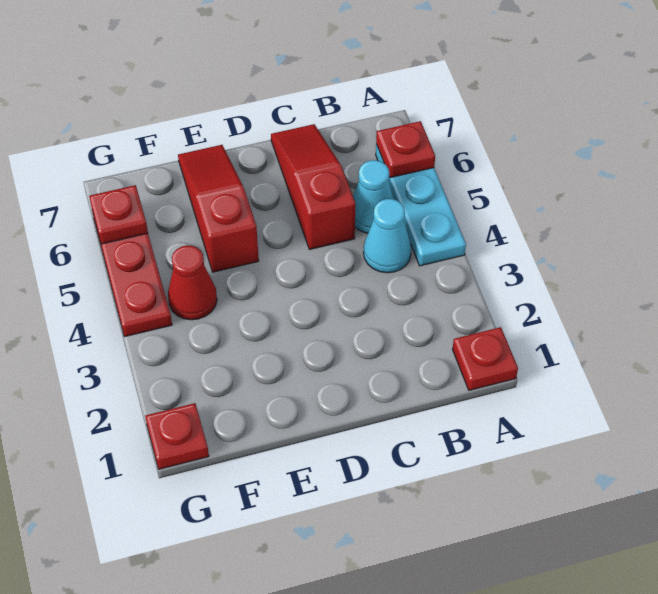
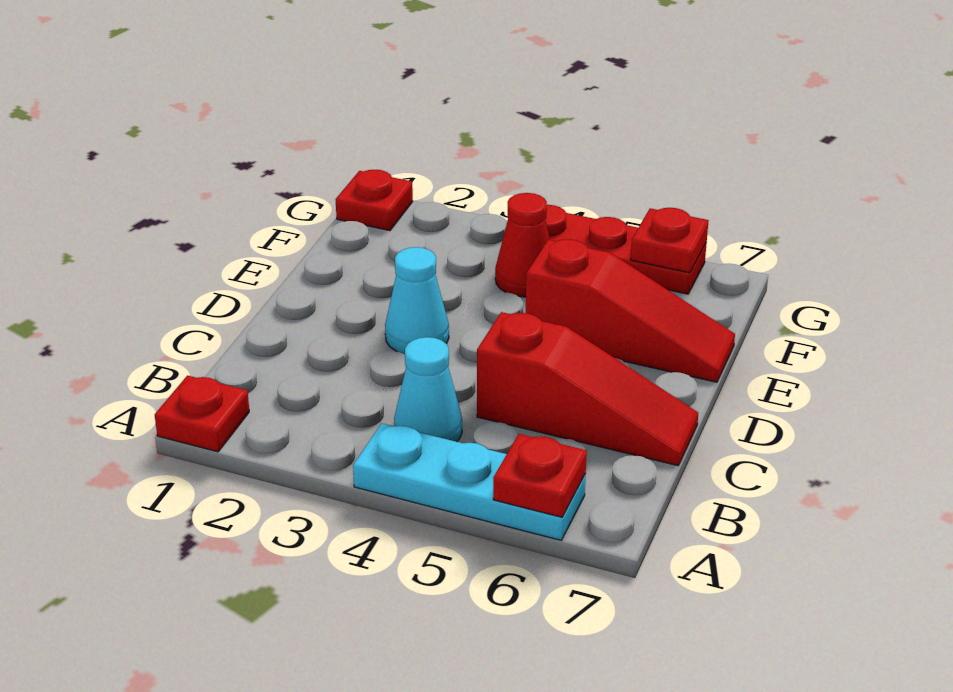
cyan 1x1 cone [353,160,394,233] -> cyan 1x1 cone moved to [385,247,449,354]

